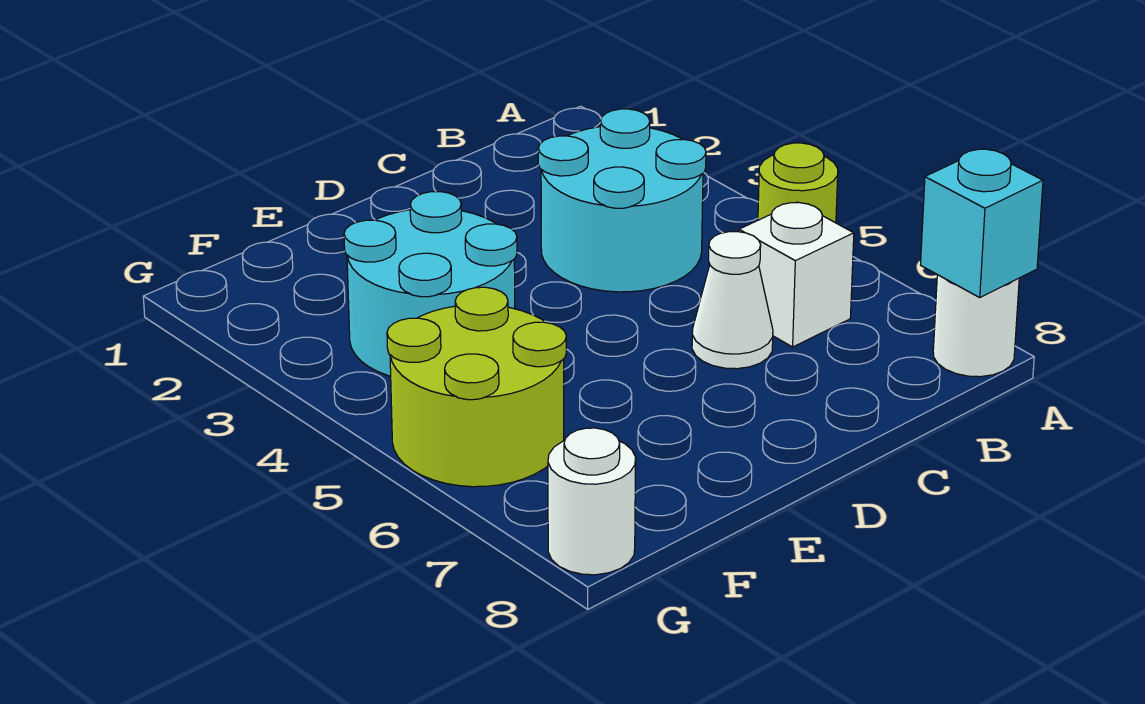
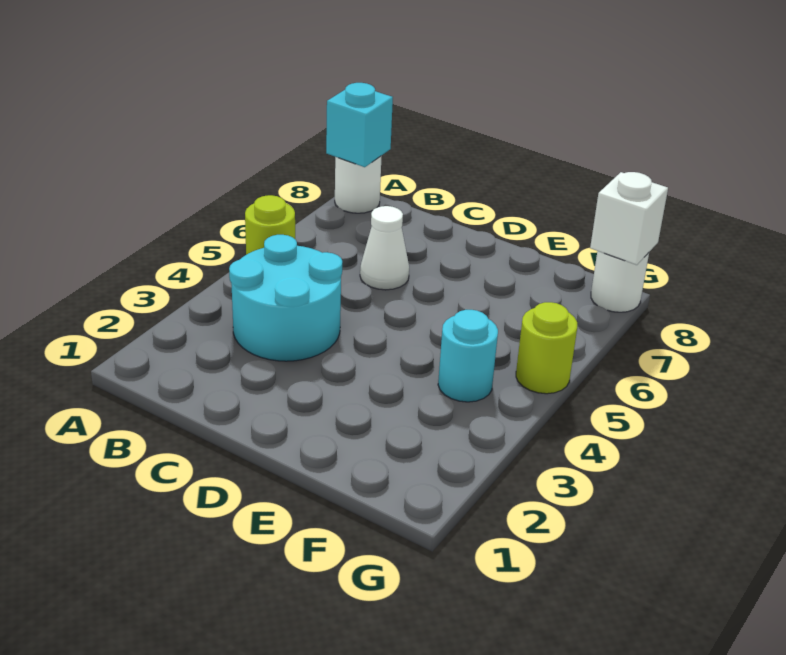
white 1x1 brick [739,202,854,347] -> white 1x1 brick moved to [590,172,668,265]
cyan 2x2 round brick [344,192,517,376] -> cyan 1x1 round brick [438,310,498,402]
lime 2x2 round brick [387,287,566,487] -> lime 1x1 round brick [516,302,577,394]

